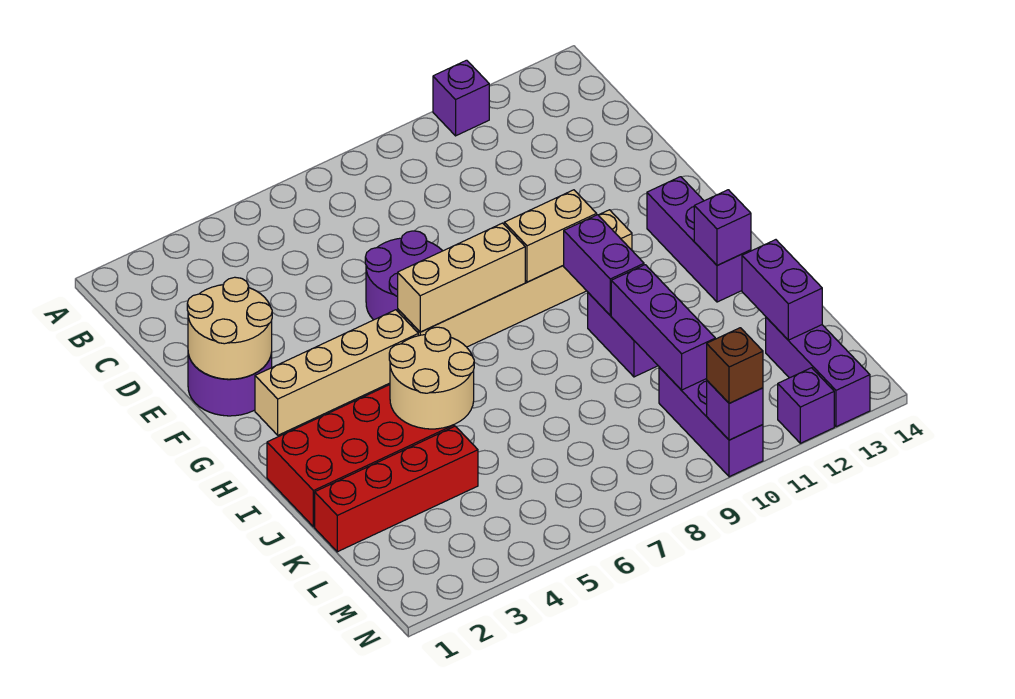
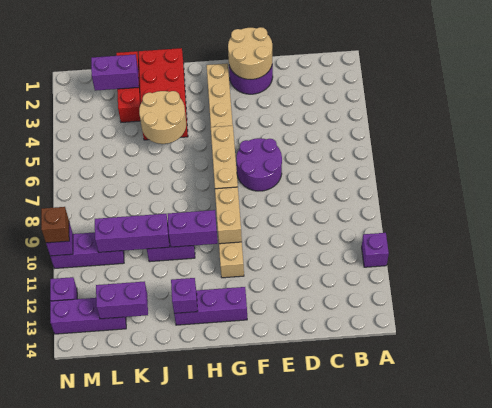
red 1x4 brick [315,426,478,552] -> red 1x3 brick [116,51,141,122]
none -> purple 1x2 brick [91,54,139,91]

